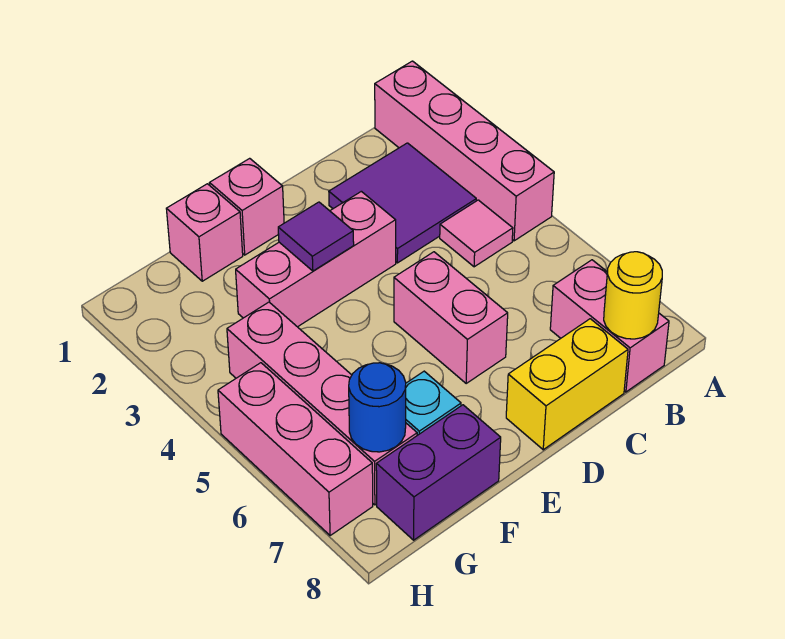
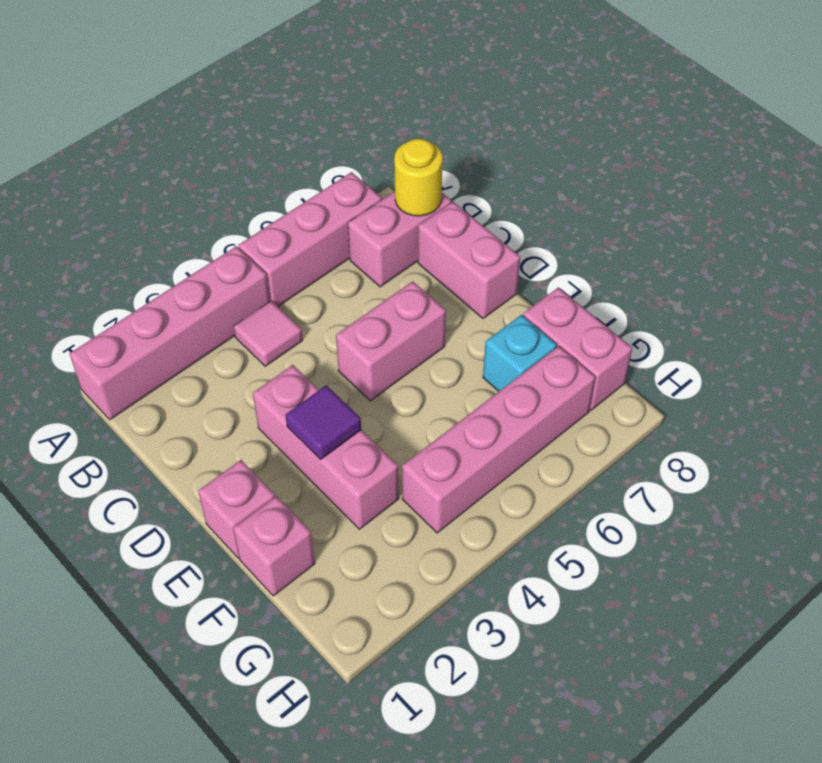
purple 2x2 tile [329,143,476,263] -> none
yellow 1x2 brick [506,319,628,450] -> pink 1x2 brick [418,202,520,319]
purple 1x2 brick [376,405,501,540] -> pink 1x2 brick [523,287,632,411]
blue 1x1 round brick [349,363,406,452] -> none
pink 1x3 brick [218,363,373,535] -> pink 1x3 brick moved to [238,172,382,306]

